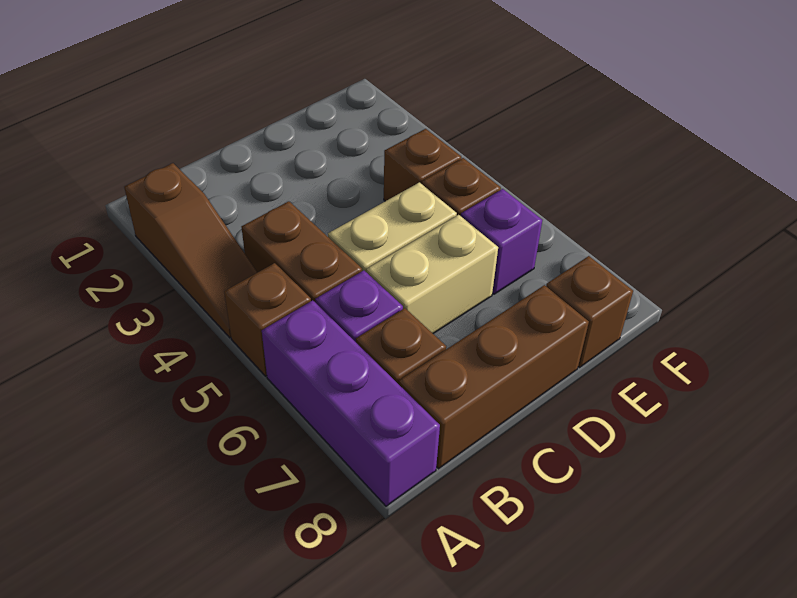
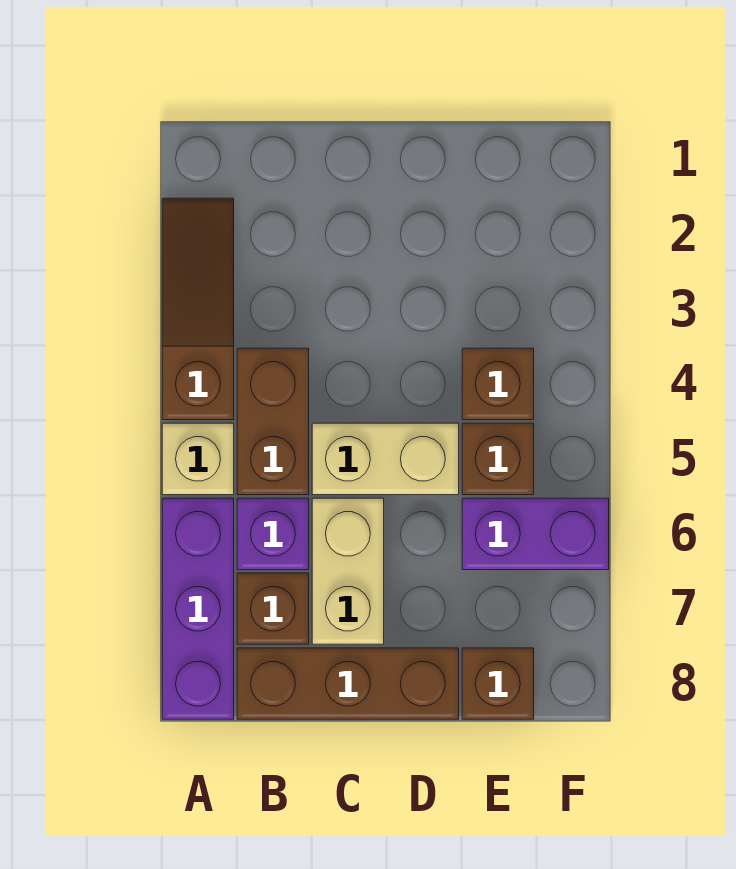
brown 1x3 slope [124,163,257,338] -> brown 1x3 slope turned to [162,198,234,420]
brown 1x1 brick [224,263,311,376] -> tan 1x1 brick [162,423,234,495]
tan 1x2 brick [366,215,498,333] -> tan 1x2 brick turned to [312,498,384,644]
purple 1x1 brick [461,189,542,294] -> purple 1x2 brick [462,498,609,570]

